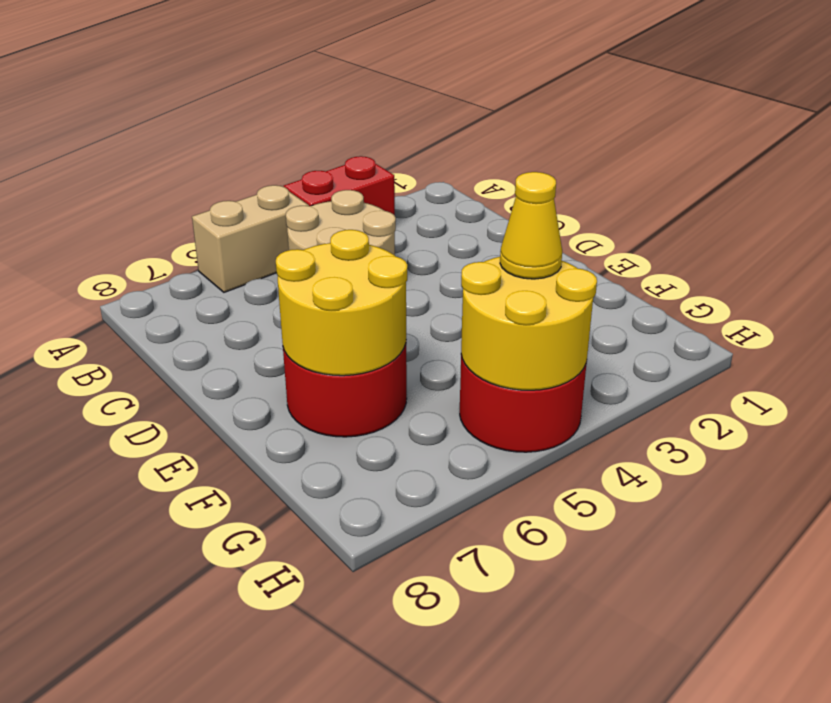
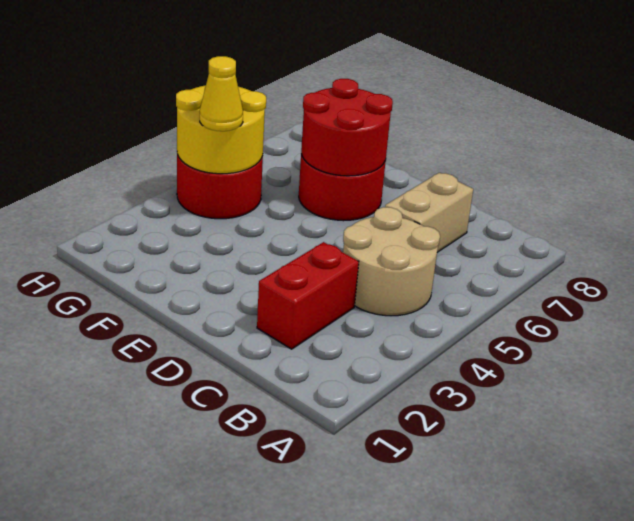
red 1x2 brick [284,156,395,216] -> red 1x2 brick moved to [257,242,359,349]
tan 1x2 brick [192,185,309,292] -> tan 1x2 brick moved to [385,173,473,252]
yellow 2x2 round brick [276,230,407,376] -> red 2x2 round brick [301,79,393,176]

